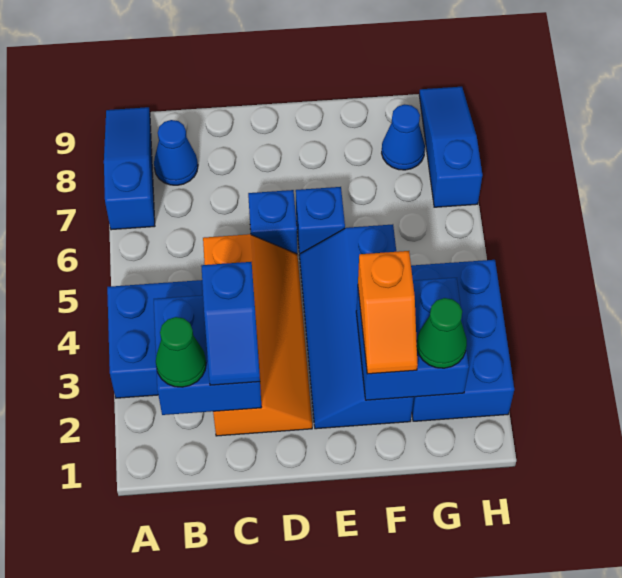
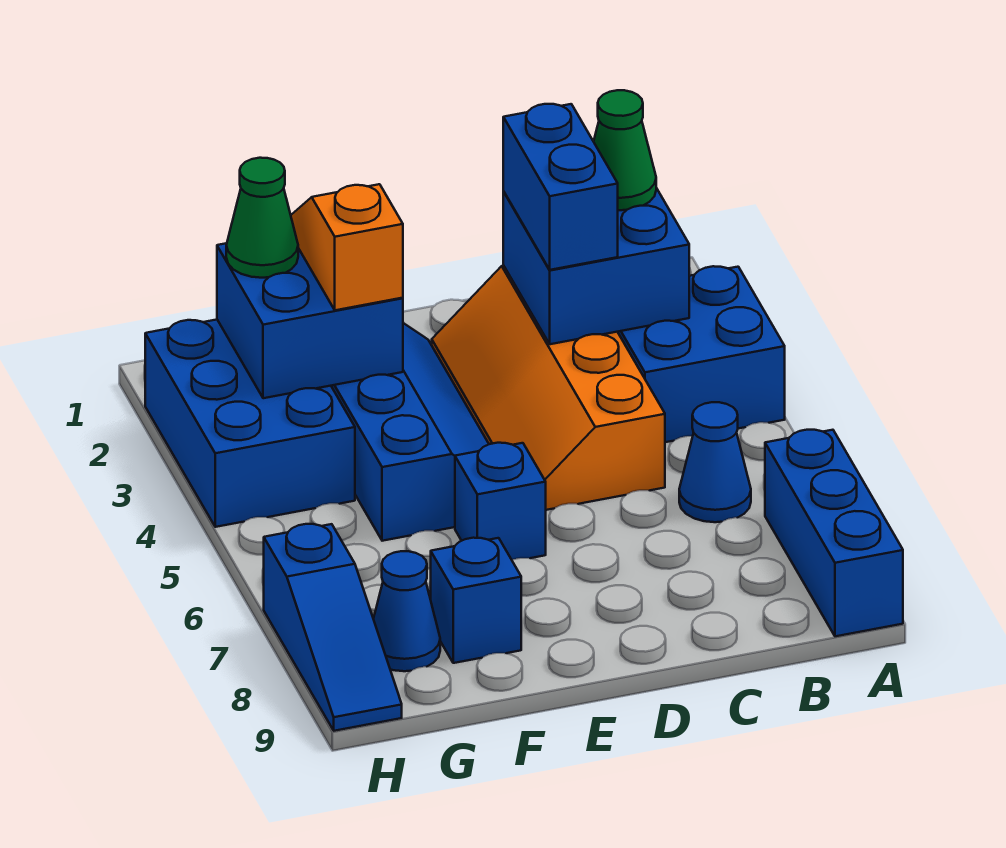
blue 1x3 slope [104,107,155,230] -> blue 1x3 brick [765,430,903,636]
blue 1x1 cone [154,120,198,185] -> blue 1x1 cone moved to [679,402,751,522]
blue 1x2 slope [201,262,260,385] -> blue 1x2 brick [503,104,618,270]
blue 1x1 brick [248,190,297,254] -> blue 1x1 brick moved to [431,538,521,663]

